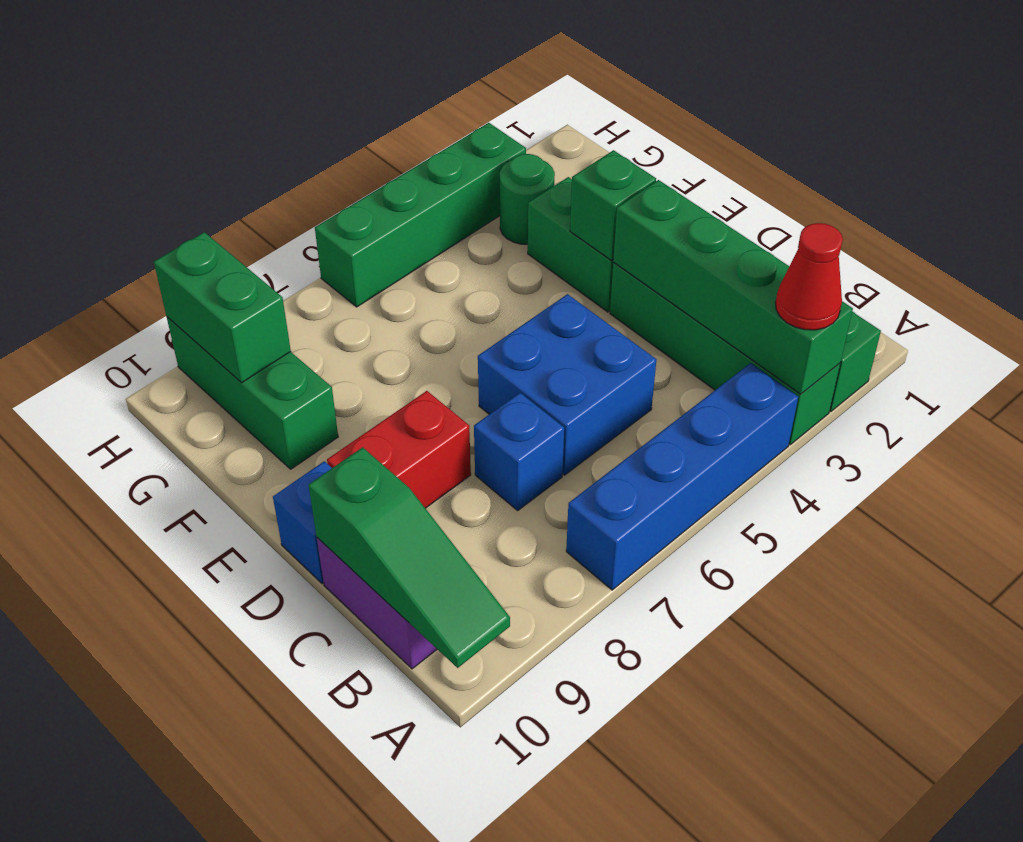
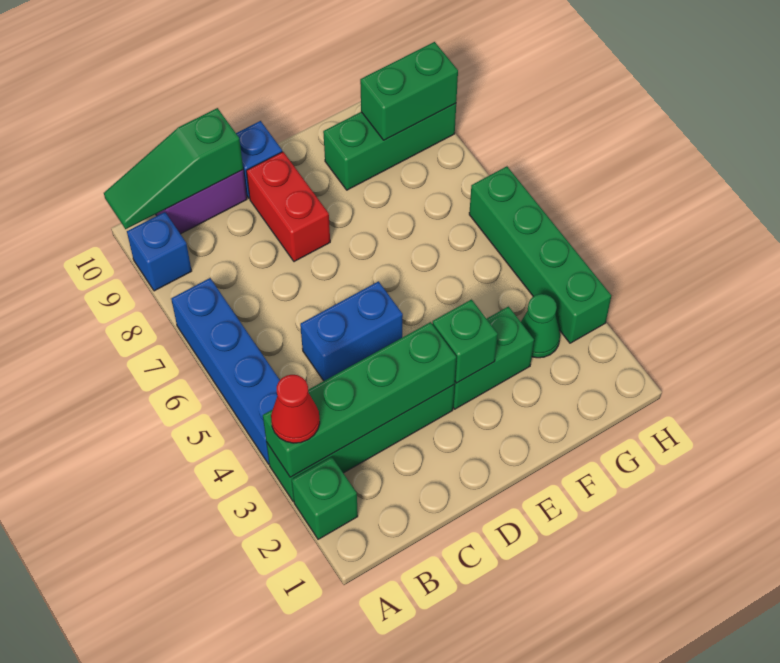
blue 2x2 brick [478,294,656,475] -> blue 1x2 brick [300,281,403,381]
blue 1x1 brick [474,393,564,510] -> blue 1x1 brick moved to [127,212,192,291]
green 1x1 round brick [500,154,555,244] -> green 1x1 cone [521,294,560,358]

